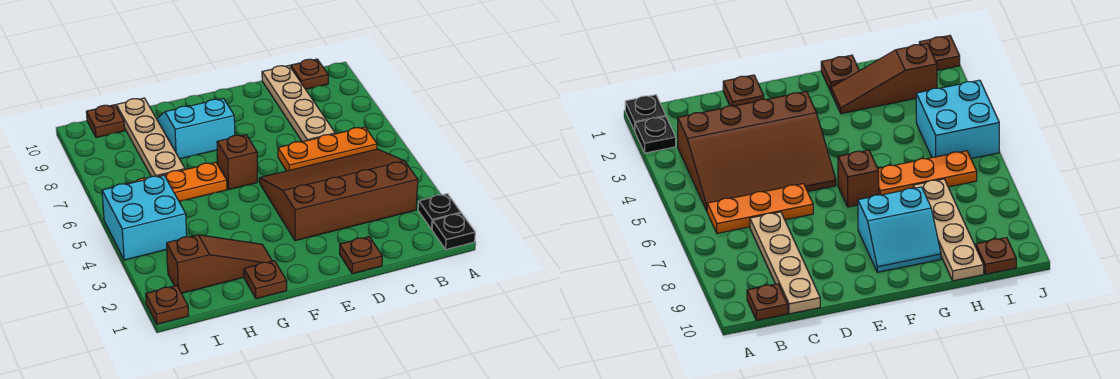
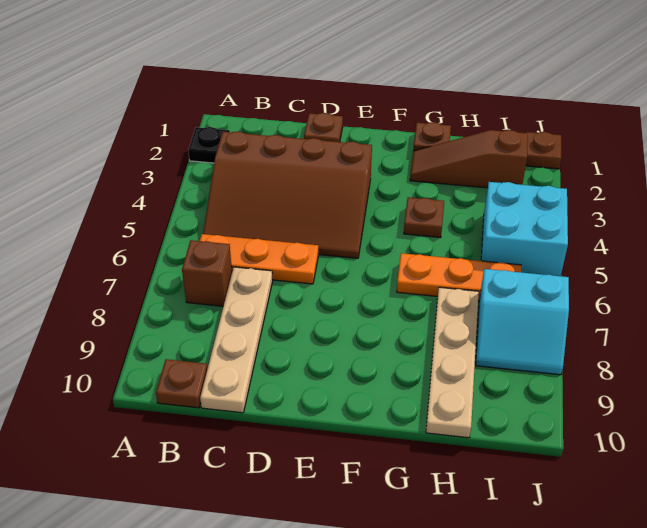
black 1x1 plate [432,213,475,249] -> none
brown 1x1 brick [217,135,257,189] -> brown 1x1 brick moved to [182,240,232,306]
cyan 2x2 slope [157,98,235,159] -> cyan 2x2 slope moved to [476,269,569,375]
brown 1x1 plate [86,105,125,138] -> brown 1x1 plate moved to [404,197,444,238]

